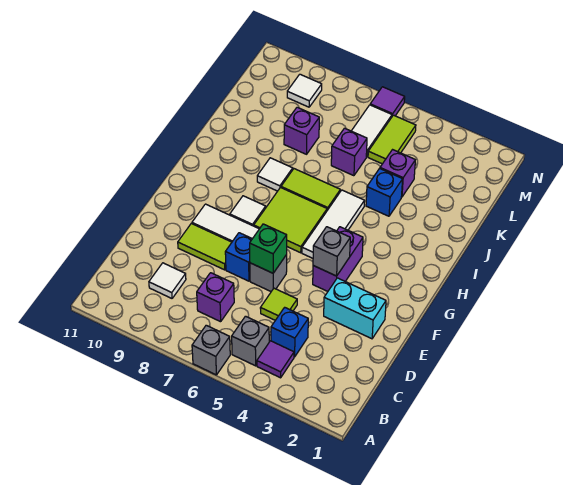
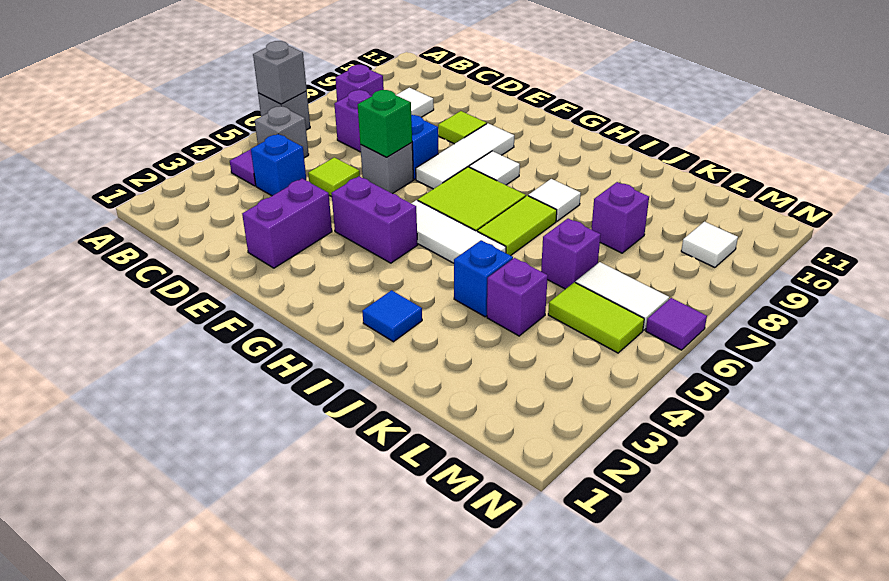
none -> purple 1x1 brick [335,65,384,102]
cyan 1x2 brick [324,278,386,339] -> purple 1x2 brick [242,179,332,268]
lime 1x2 tile [178,223,232,270] -> lime 1x1 tile [438,111,487,144]
grey 1x1 brick [313,227,350,276] -> grey 1x1 brick moved to [253,41,307,104]
none -> blue 1x1 tile [362,290,422,342]

